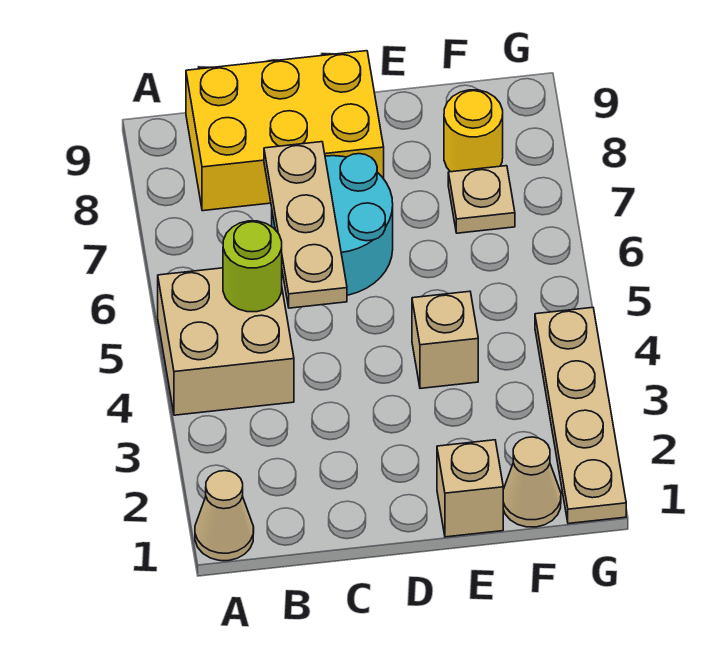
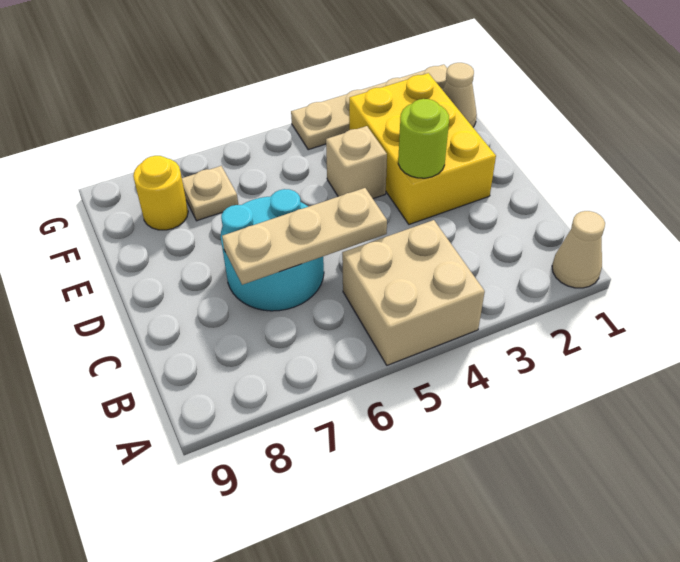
lime 1x1 round brick [223,221,282,312] -> lime 1x1 round brick moved to [398,99,449,178]
yellow 2x3 brick [186,51,384,211] -> yellow 2x3 brick moved to [349,73,496,224]
tan 1x1 brick [437,440,503,537] -> none

